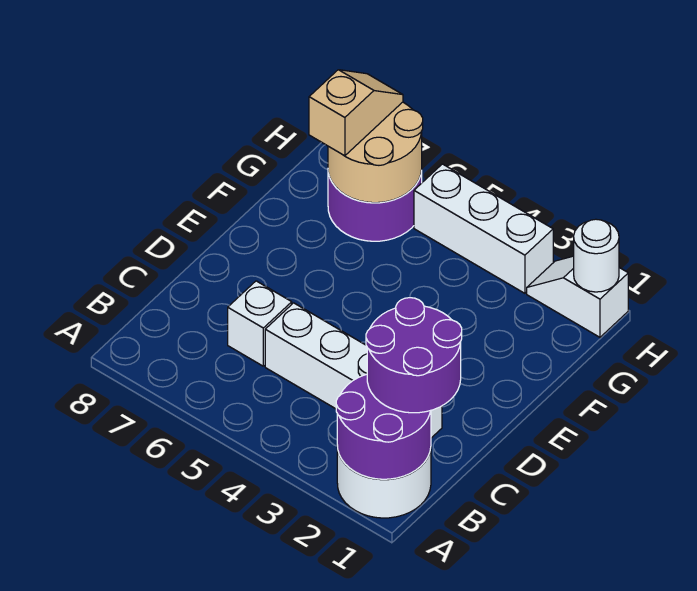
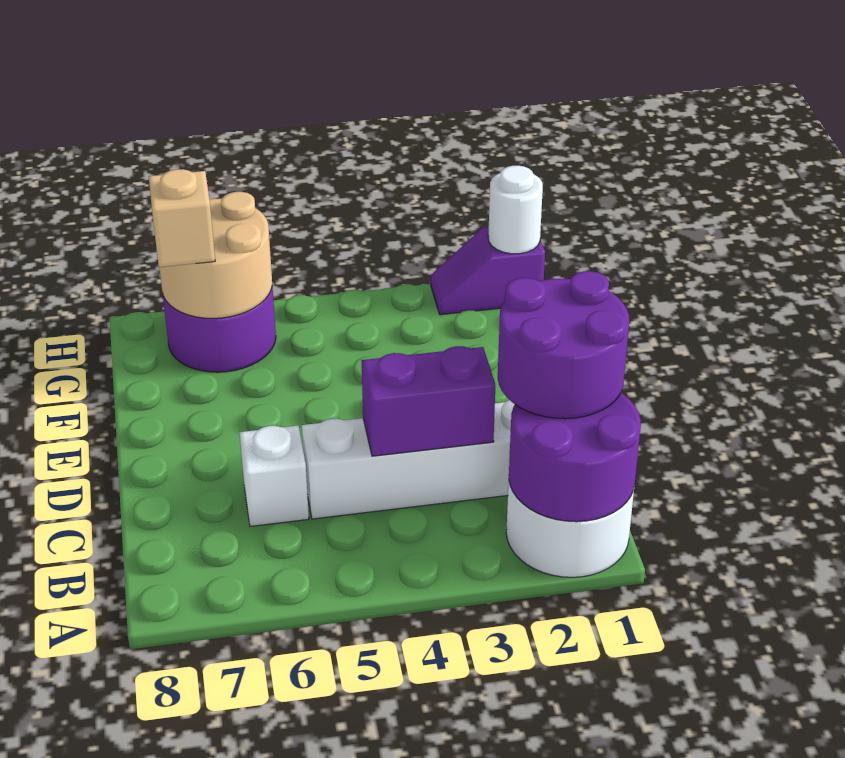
none -> purple 1x2 brick [361,346,495,456]
white 1x2 slope [527,256,628,337] -> purple 1x2 slope [431,227,545,315]
white 1x3 brick [414,164,553,293] -> none

